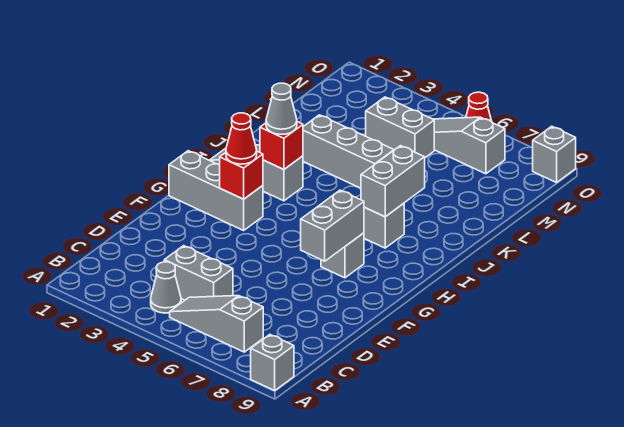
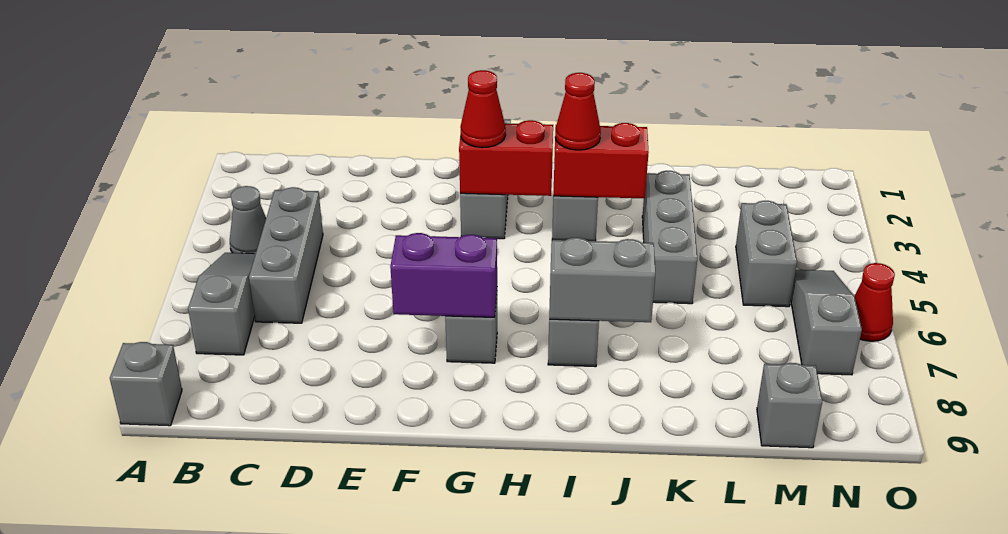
grey 1x2 brick [164,246,233,300] -> grey 1x3 brick [249,187,323,323]
grey 1x2 brick [301,190,364,261] -> purple 1x2 brick [390,233,497,317]
red 1x1 brick [220,152,263,199] -> red 1x2 brick [459,120,553,196]
red 1x1 brick [260,122,303,170] -> red 1x2 brick [553,123,649,199]
grey 1x1 cone [266,83,297,134] -> red 1x1 cone [555,73,601,150]
grey 1x1 brick [533,126,576,183] -> grey 1x1 brick moved to [757,363,822,448]

